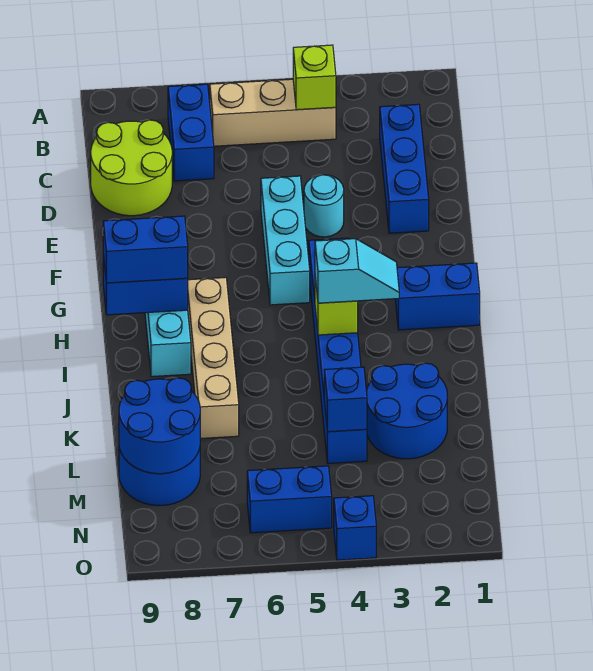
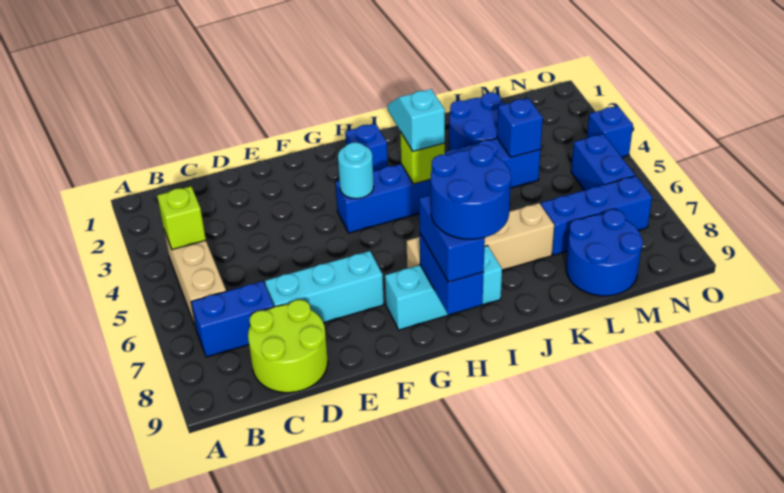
blue 1x3 brick [380,104,429,233] -> blue 1x3 brick moved to [541,176,652,255]
cyan 1x1 round brick [304,175,344,237] -> cyan 1x1 round brick moved to [338,142,374,199]
cyan 1x3 brick [261,176,310,305] -> cyan 1x3 brick moved to [265,251,384,323]
blue 1x2 brick [395,263,480,330] -> blue 1x1 brick [345,123,388,171]
blue 2x2 round brick [119,378,200,474] -> blue 2x2 round brick moved to [430,145,511,239]

